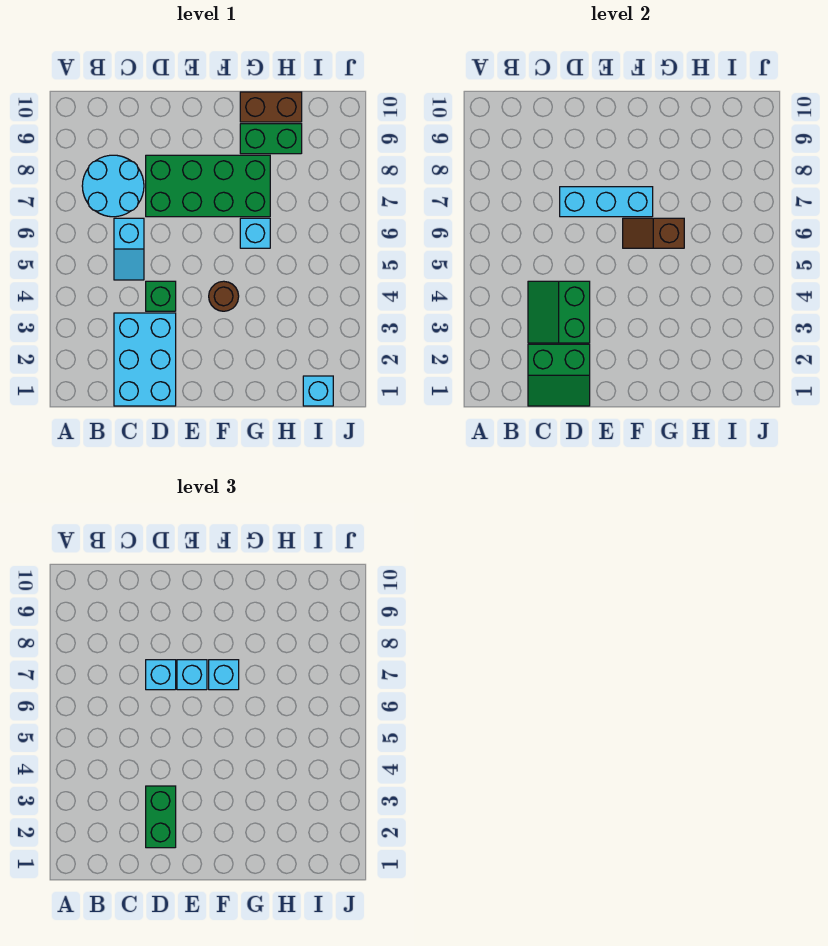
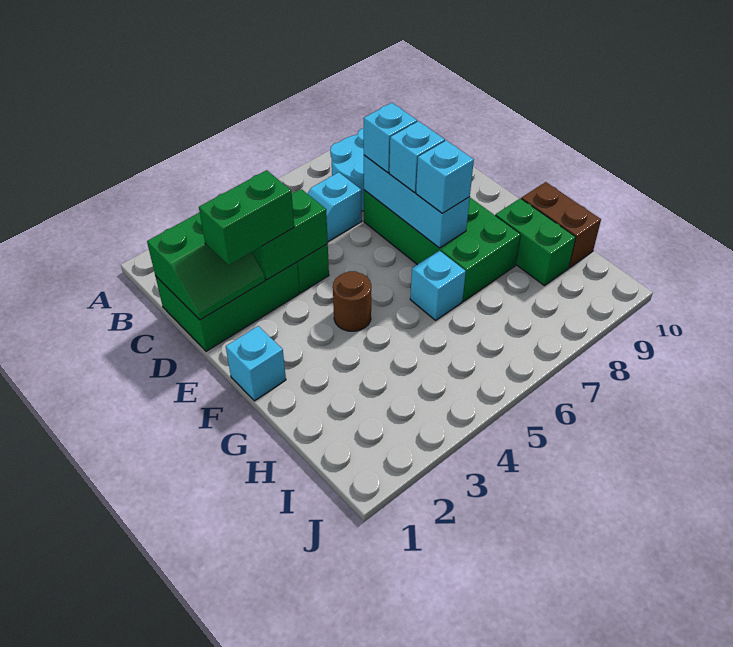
cyan 2x3 brick [114,313,176,406] -> green 2x3 brick [155,262,300,351]
green 2x2 slope [528,344,590,406] -> green 2x2 slope turned to [147,212,265,320]
brown 1x2 slope [623,218,684,248] -> none
cyan 1x1 brick [303,376,333,406] -> cyan 1x1 brick moved to [226,326,286,401]

